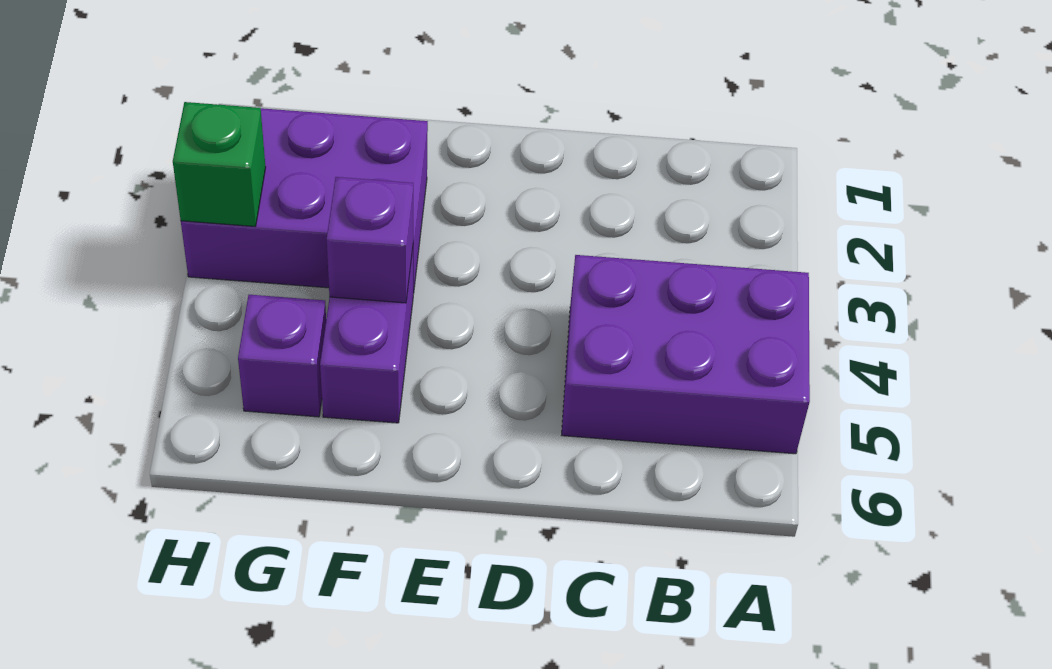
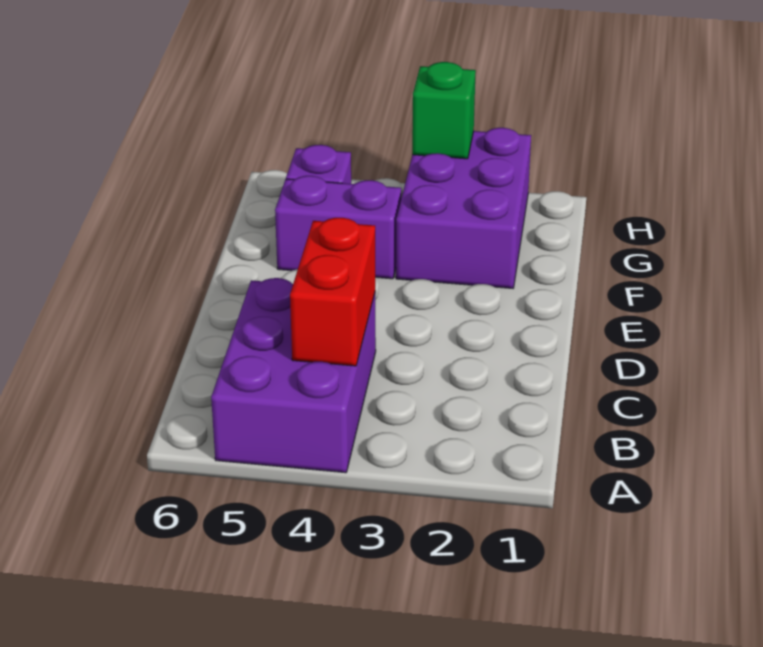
none -> red 1x2 brick [290,218,375,366]
purple 1x1 brick [327,177,413,303] -> none

